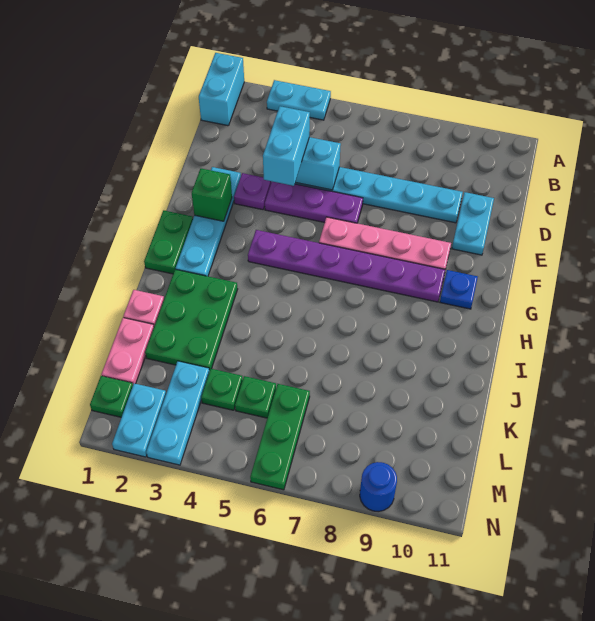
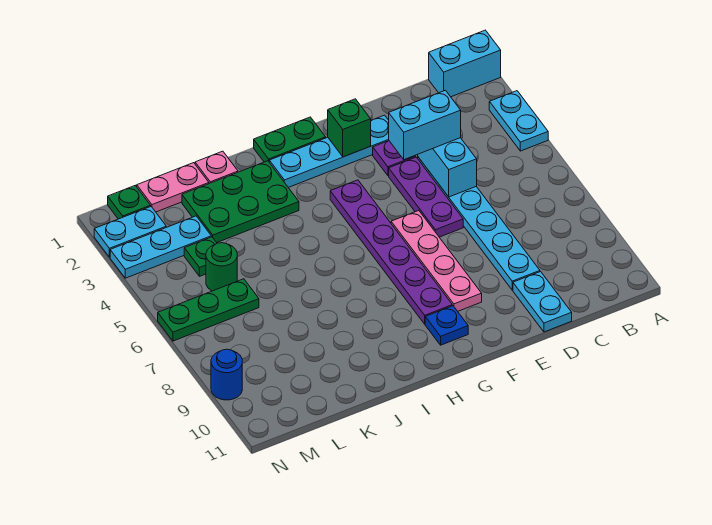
cyan 1x2 plate [452,192,494,255] -> cyan 1x2 plate turned to [513,272,572,332]
green 1x1 plate [235,376,276,418] -> green 1x1 round brick [206,243,237,291]

